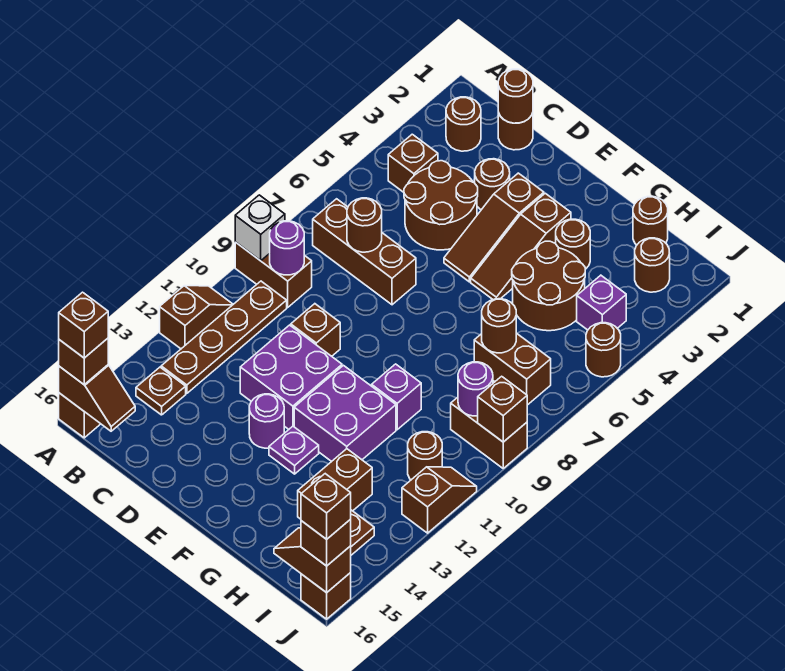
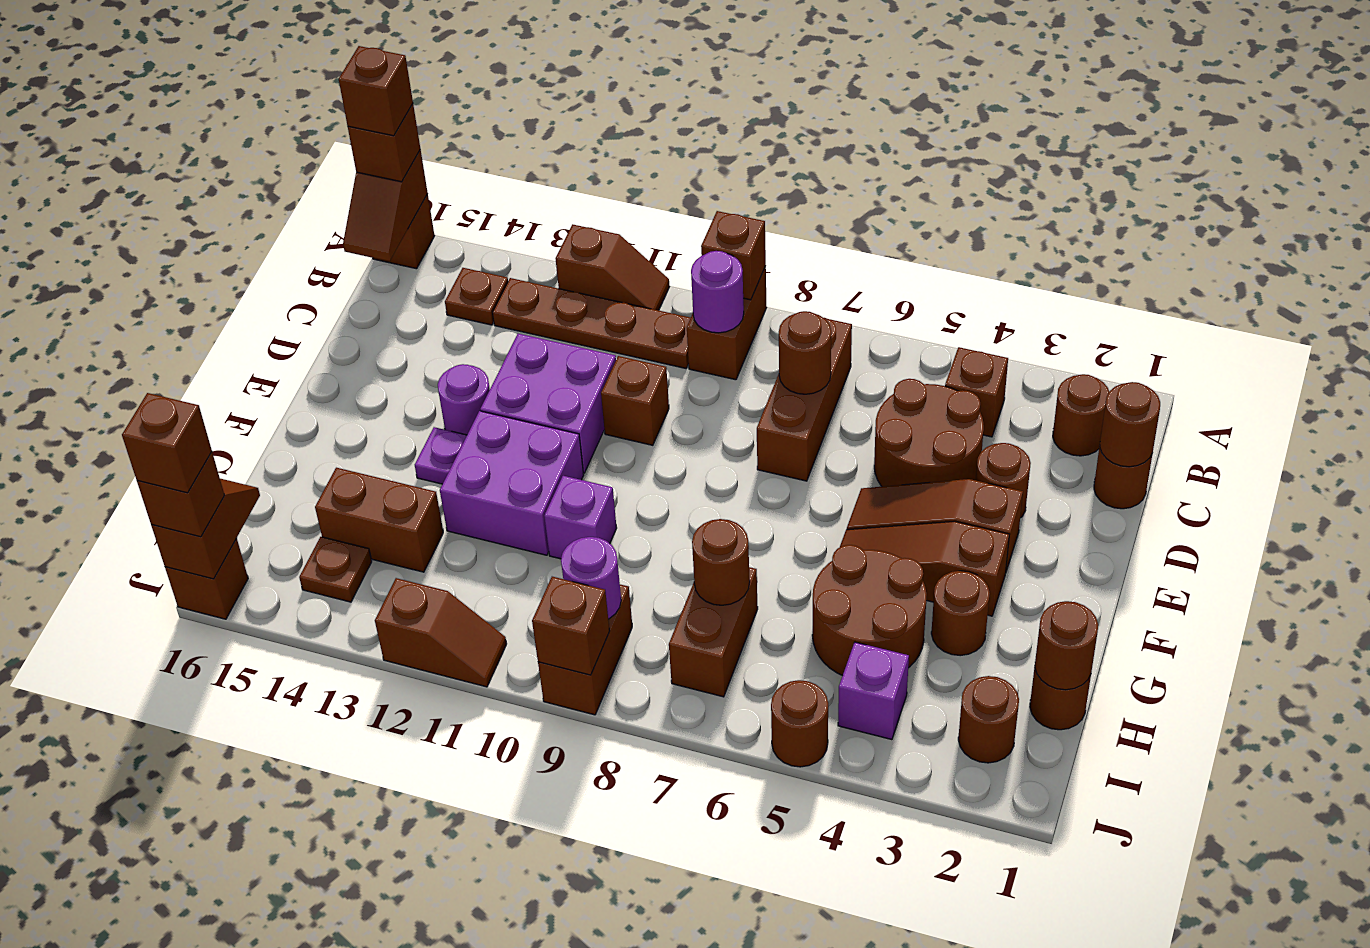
white 1x1 brick [235,195,285,261] -> brown 1x1 brick [701,211,766,300]
brown 1x1 round brick [408,432,442,480] -> brown 1x1 round brick moved to [1035,601,1098,690]

